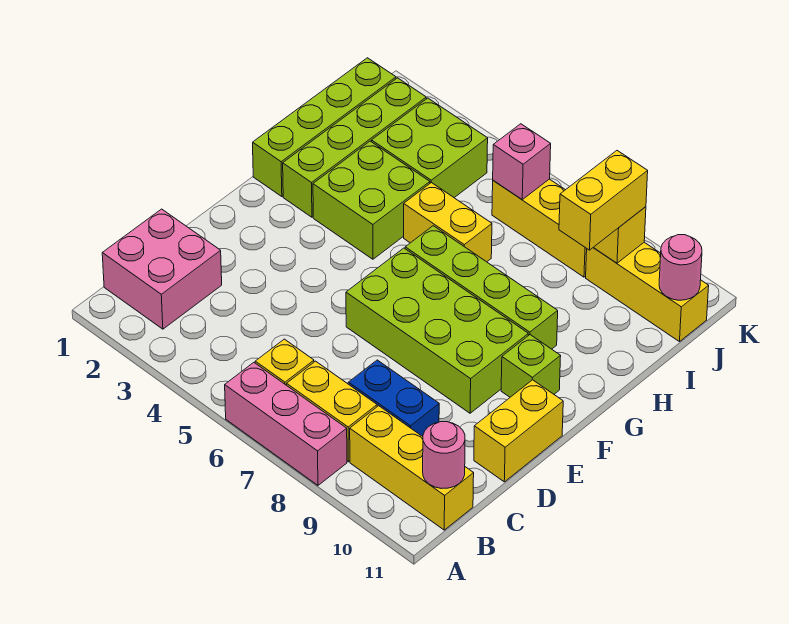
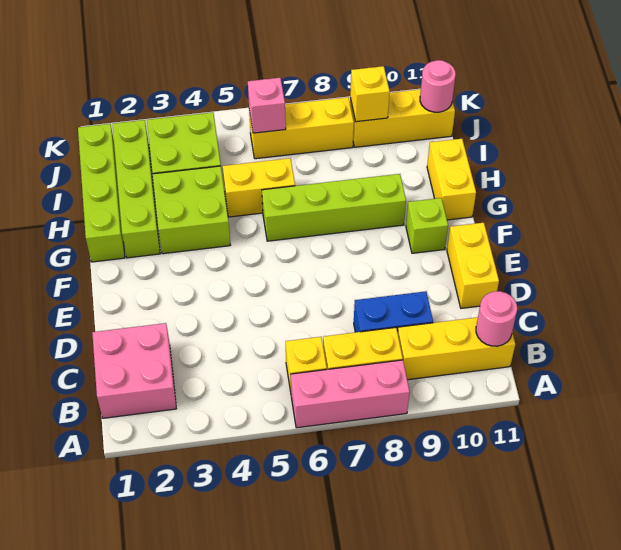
lime 2x4 brick [346,248,528,413] -> none
yellow 1x2 brick [559,151,648,250] -> yellow 1x2 brick moved to [427,139,476,220]

